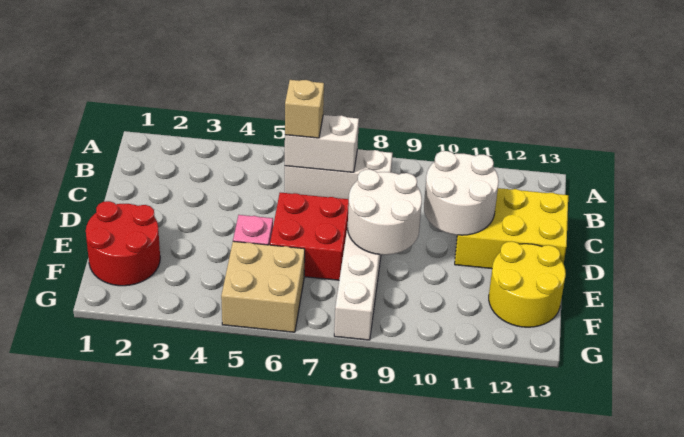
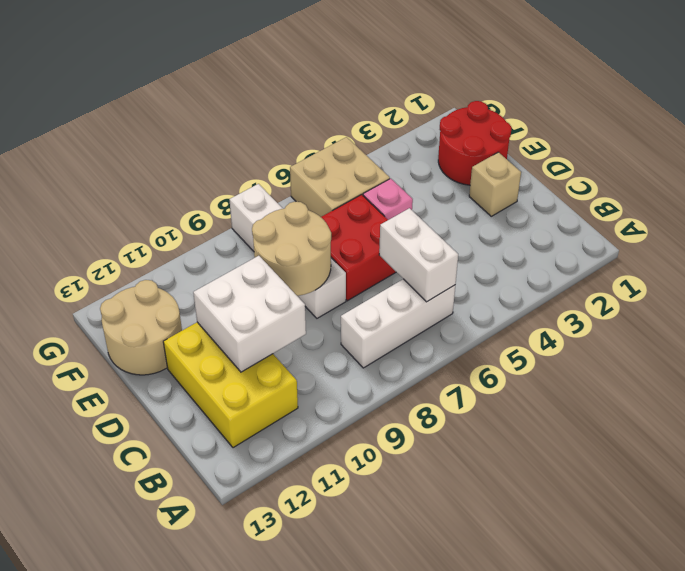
white 1x2 brick [285,115,359,172] -> white 1x2 brick turned to [379,208,458,302]
tan 1x1 brick [285,80,324,138] -> tan 1x1 brick moved to [469,152,521,216]
white 2x2 round brick [424,151,499,235] -> white 2x2 brick [193,256,306,372]
yellow 2x3 brick [455,188,568,269] -> yellow 2x3 brick turned to [163,322,298,448]
white 2x2 round brick [348,169,422,255] -> tan 2x2 round brick [252,202,331,296]
yellow 2x2 round brick [489,242,566,327] -> tan 2x2 round brick [100,280,182,375]

